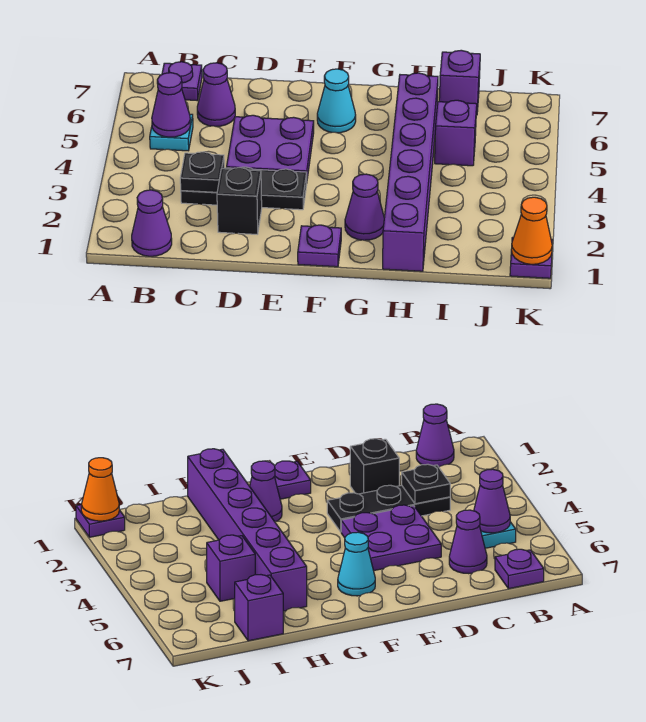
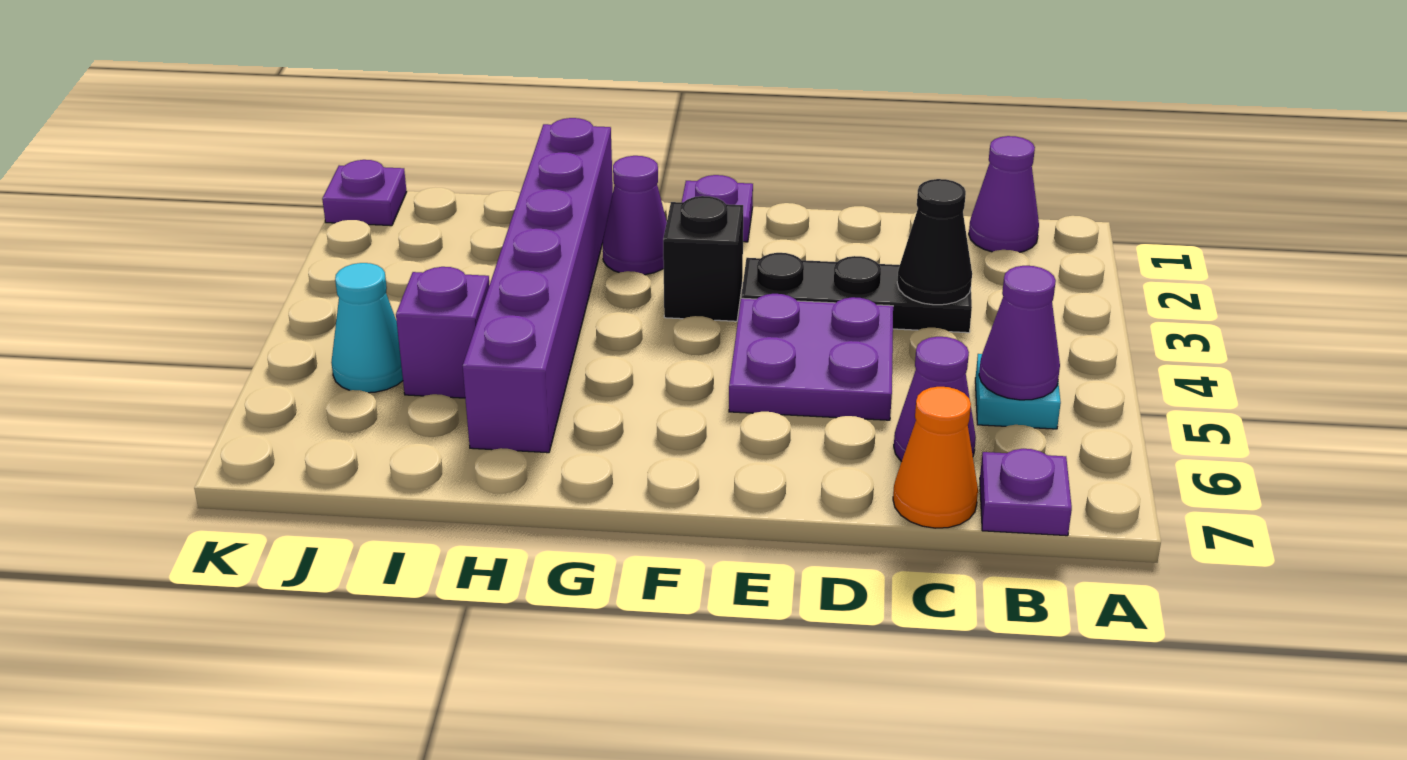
black 1x1 plate [180,152,224,192] -> black 1x1 cone [897,179,972,305]
black 1x1 brick [217,168,262,234] -> black 1x1 brick moved to [663,196,743,321]
cyan 1x1 cone [317,69,356,133] -> cyan 1x1 cone moved to [331,263,403,393]
purple 1x1 brick [439,50,480,115] -> none
orange 1x1 cone [511,197,552,264] -> orange 1x1 cone moved to [893,387,978,528]

